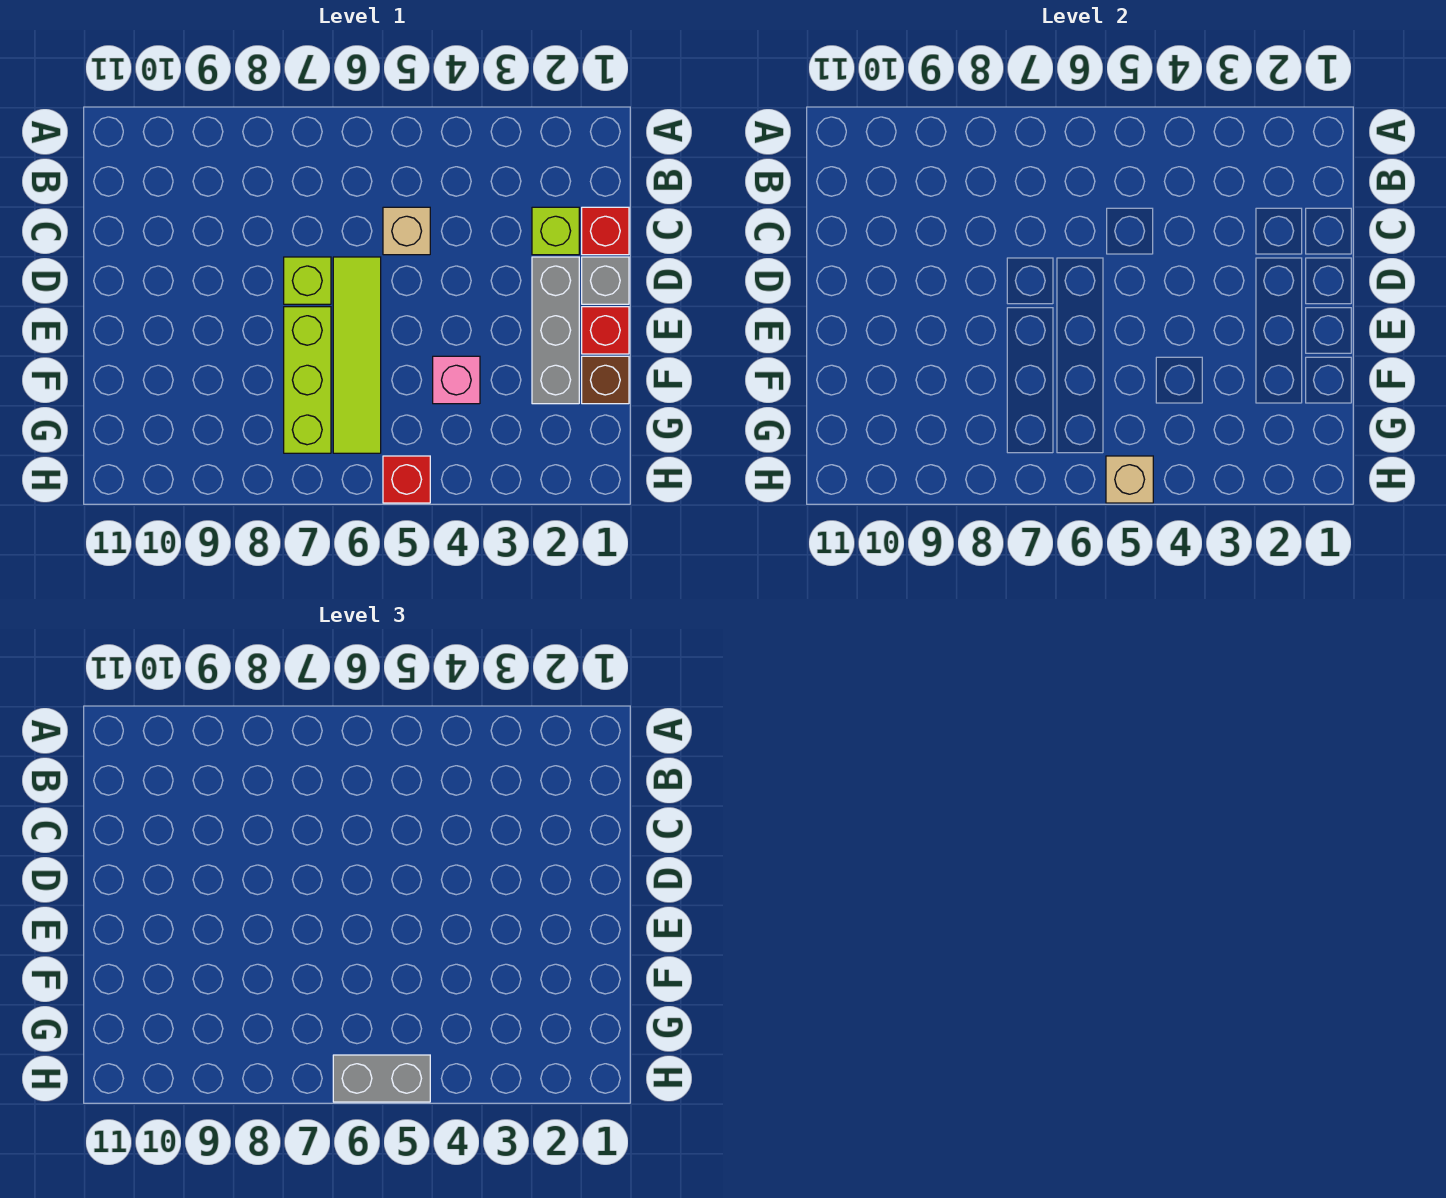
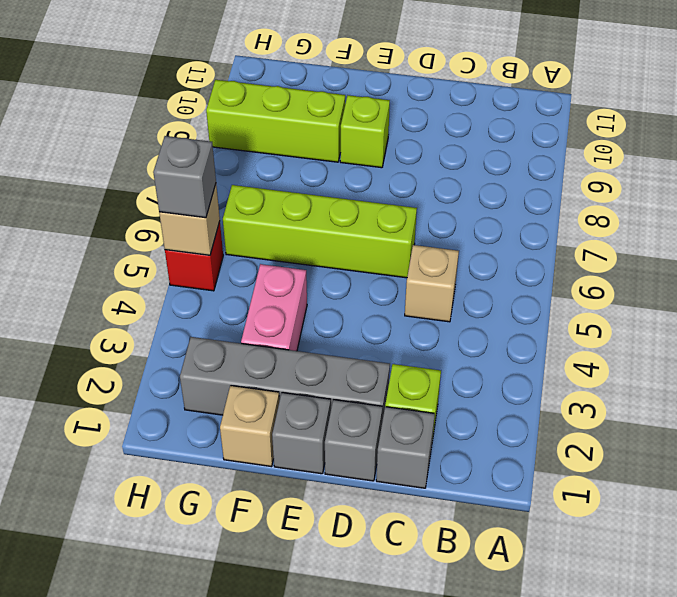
red 1x1 brick [582,207,629,255] -> grey 1x1 brick [376,407,435,488]
grey 1x3 brick [532,257,579,404] -> grey 1x4 brick [180,337,390,421]
lime 1x4 tile [333,257,381,453] -> lime 1x4 brick [223,185,417,278]
lime 1x1 brick [284,257,331,304] -> lime 1x1 brick moved to [340,95,390,168]
red 1x1 brick [582,307,629,354] -> grey 1x1 brick [272,393,331,474]
lime 1x3 brick [284,307,331,453] -> lime 1x3 brick moved to [206,80,345,162]
brown 1x1 brick [582,356,629,404] -> tan 1x1 brick [220,386,279,467]
pink 1x1 brick [433,356,480,404] -> pink 1x2 brick [241,264,307,351]
grey 1x2 brick [333,1055,430,1102] -> grey 1x1 brick [153,136,216,218]

